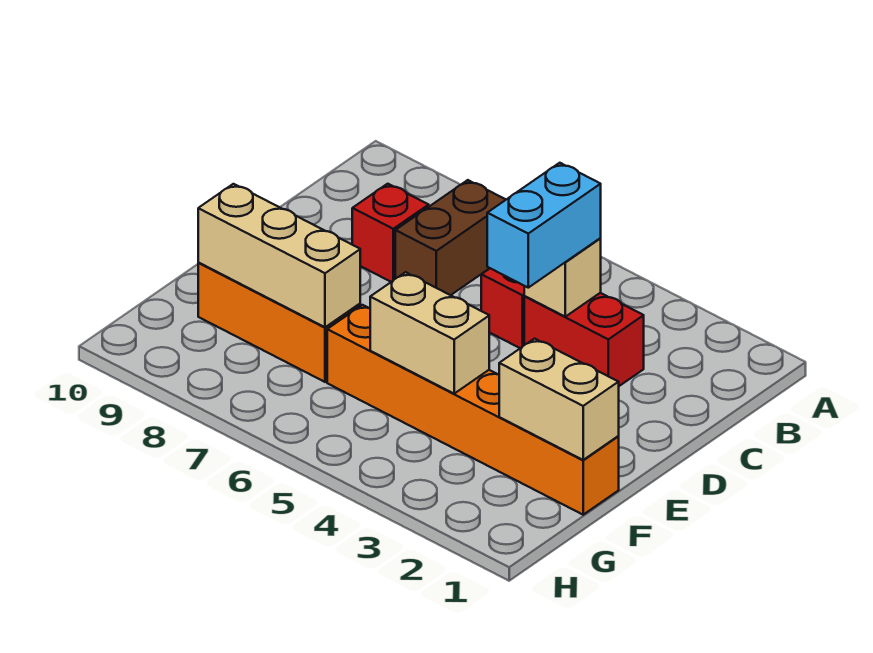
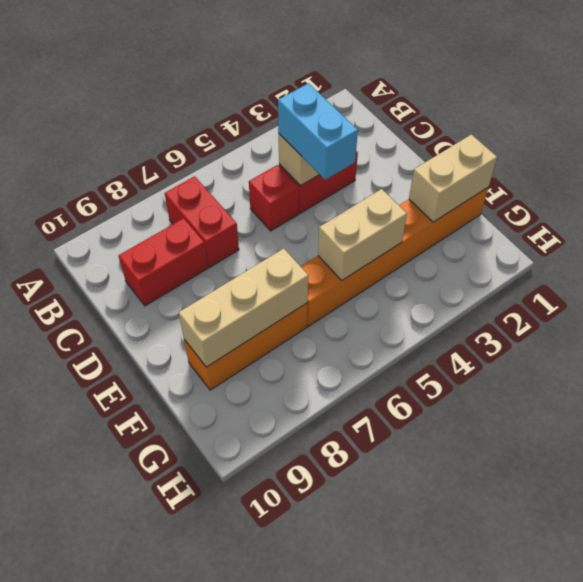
brown 1x2 brick [395,180,506,295] -> red 1x2 brick [165,176,239,267]
red 1x1 brick [352,184,429,282] -> red 1x2 brick [118,218,208,306]

